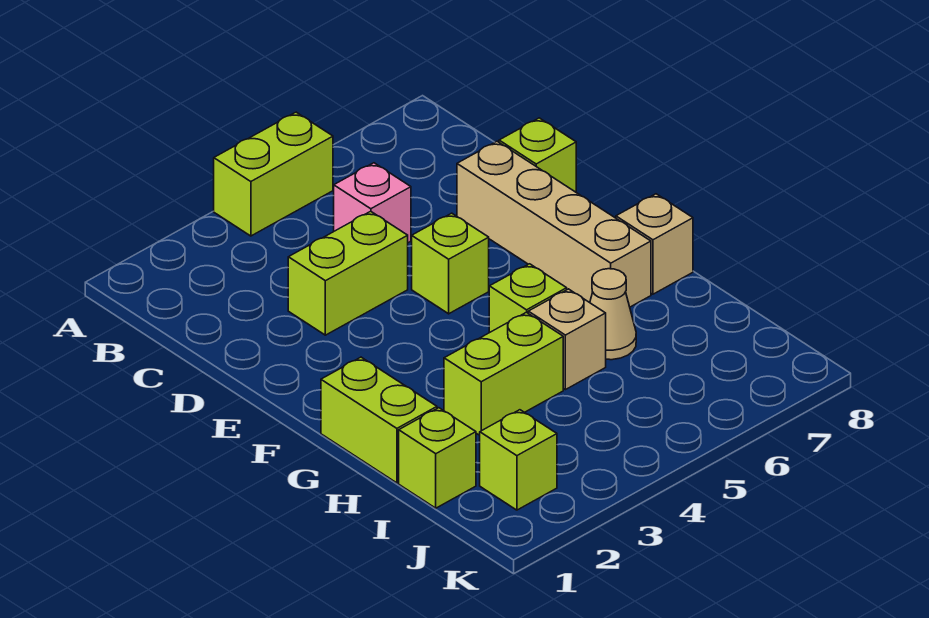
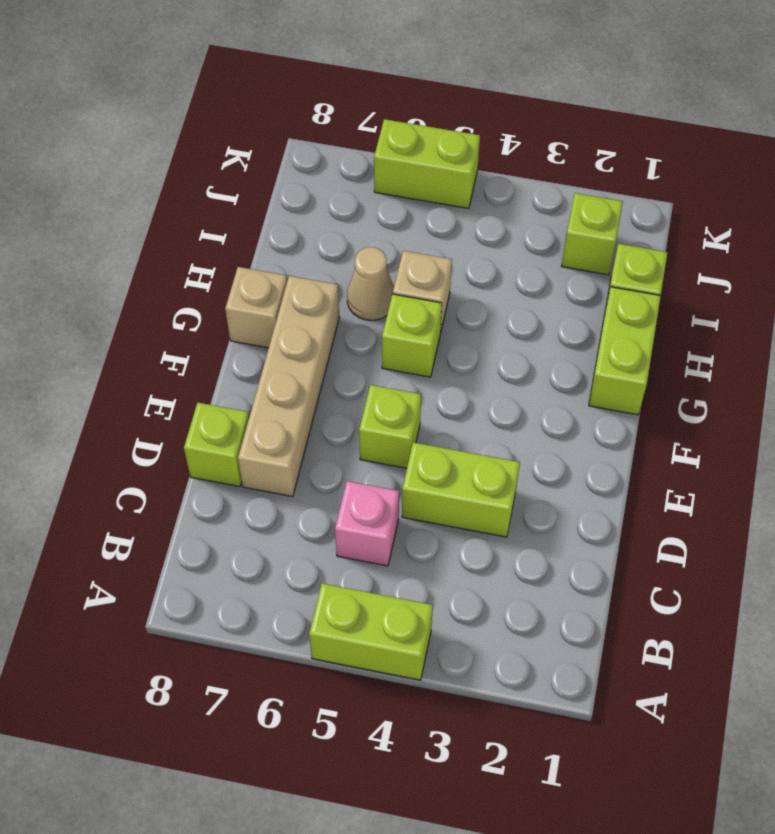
lime 1x2 brick [444,312,563,435] -> lime 1x2 brick moved to [374,119,480,209]

